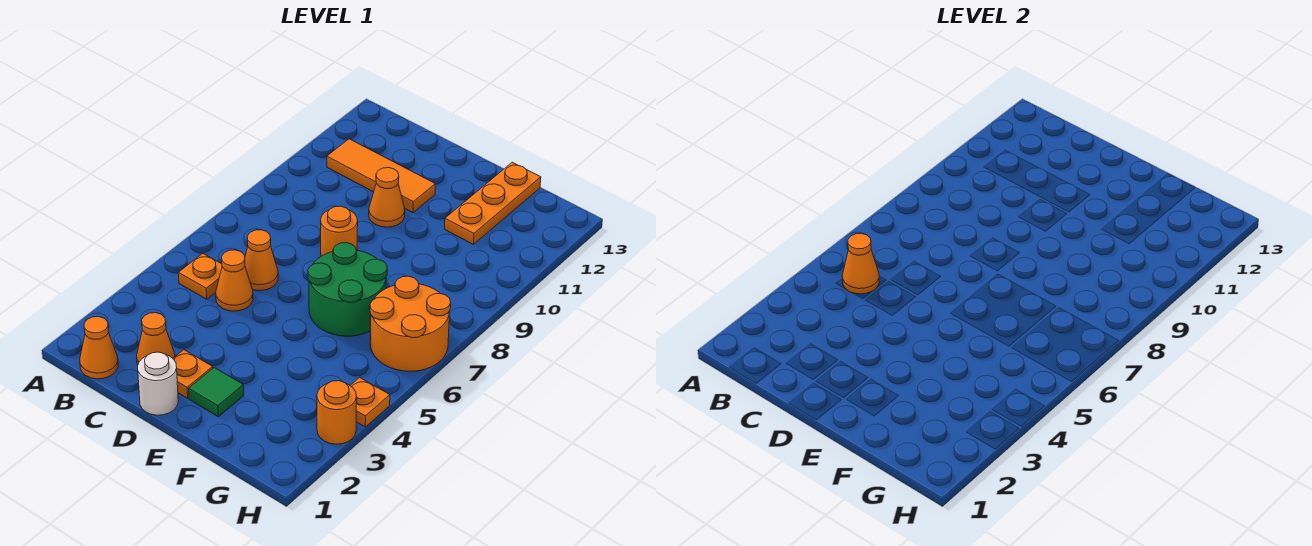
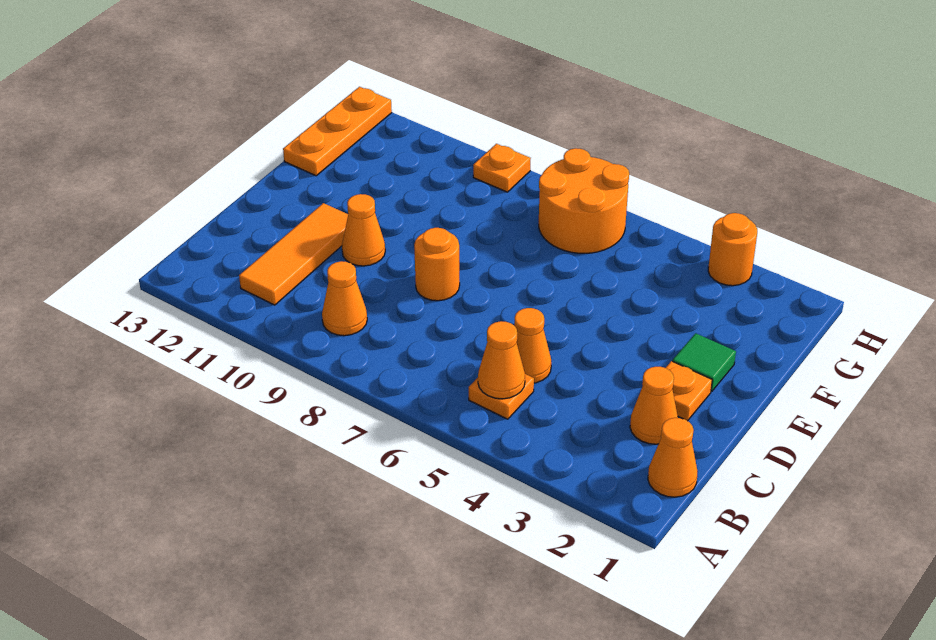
orange 1x1 cone [245,230,278,291] -> orange 1x1 cone moved to [322,261,367,336]
white 1x1 round brick [138,352,178,415] -> none
green 2x2 round brick [308,243,387,336] -> none
orange 1x3 plate [445,162,541,244] -> orange 1x3 plate turned to [283,87,392,176]
orange 1x1 plate [350,377,390,427] -> orange 1x1 plate moved to [473,144,531,192]

